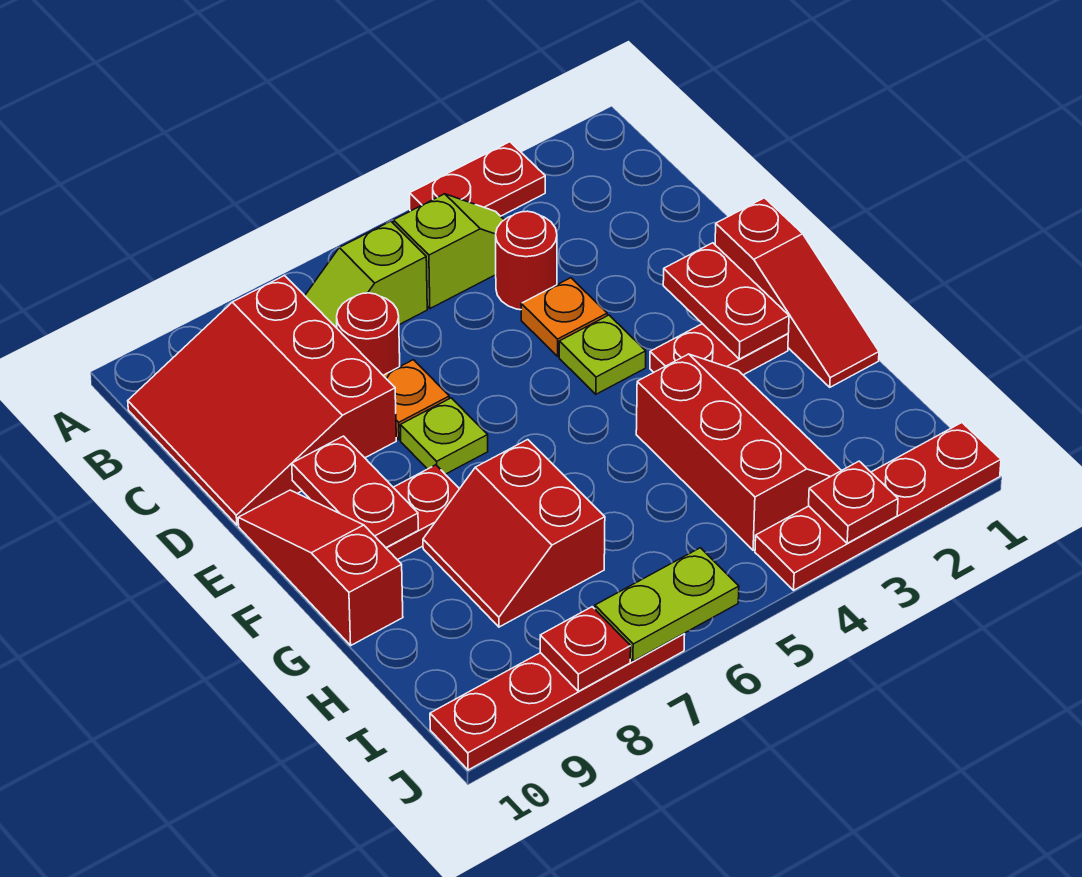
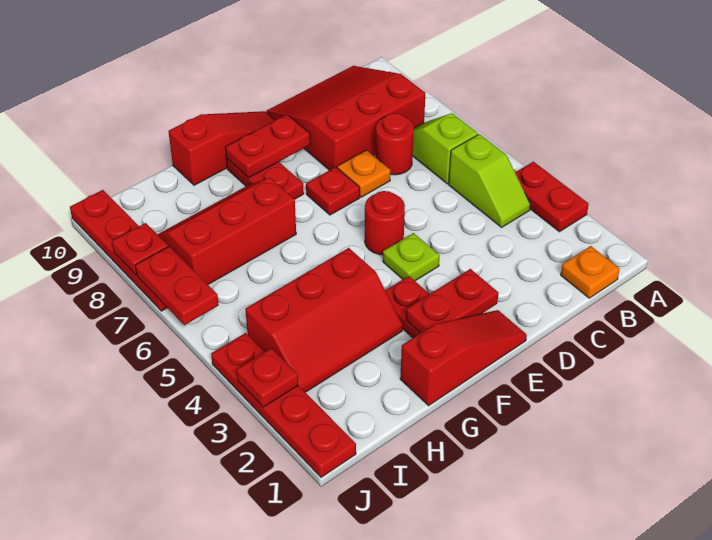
red 1x1 round brick [496,211,557,310] -> red 1x1 round brick moved to [365,191,405,255]
orange 1x1 plate [521,278,607,356] -> orange 1x1 plate moved to [561,246,620,298]
red 1x3 slope [715,198,879,387] -> red 1x3 slope turned to [400,310,527,406]
lime 1x1 plate [400,398,488,474] -> red 1x1 plate [306,167,360,215]
red 2x2 slope [423,440,605,627] -> red 2x3 slope [157,178,296,284]
lime 1x2 plate [595,548,739,661] -> red 1x2 plate [135,246,219,325]

